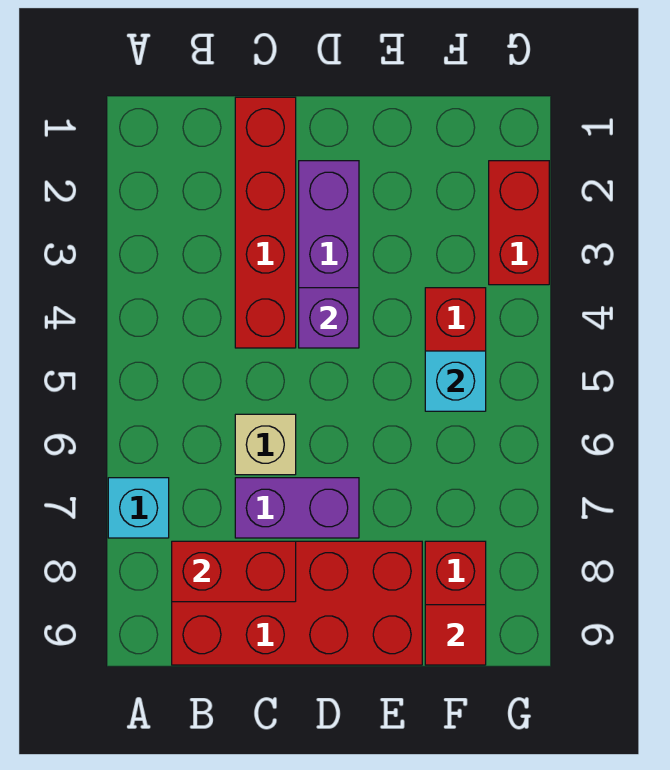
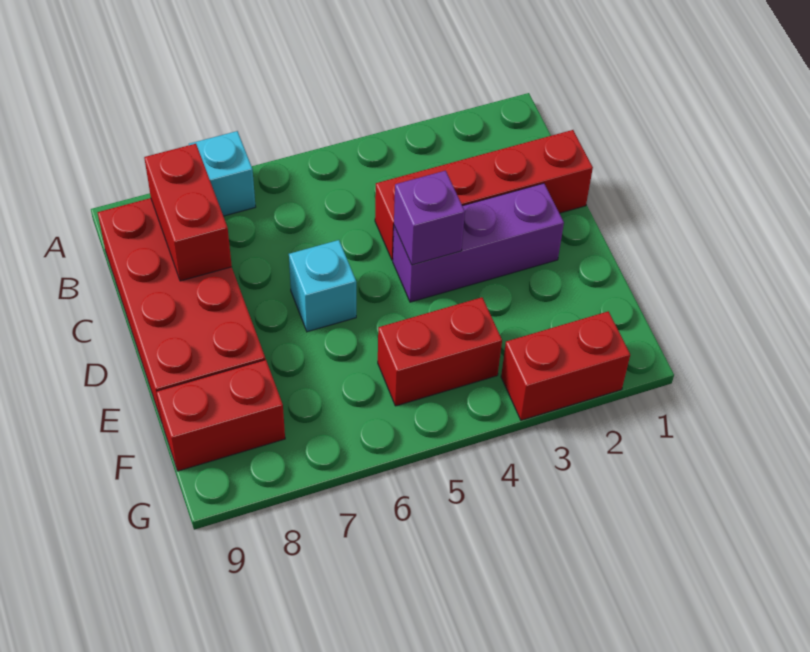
tan 1x1 brick [235,414,296,475] -> none
purple 1x2 brick [235,478,359,538] -> none
cyan 1x1 brick [425,351,486,411] -> cyan 1x1 brick moved to [289,240,356,332]
red 1x1 tile [425,605,486,665] -> none

